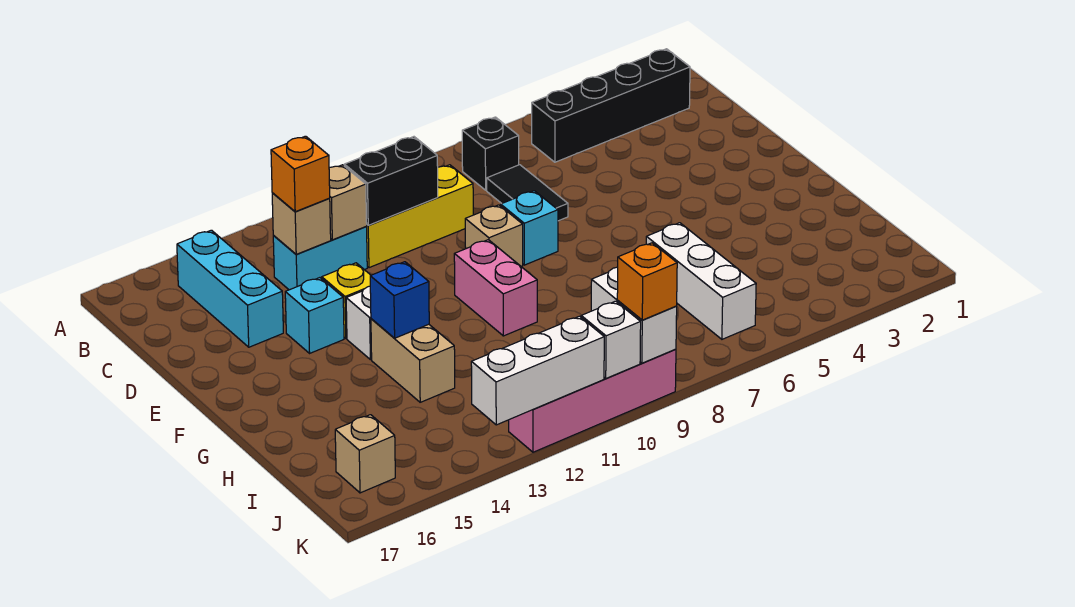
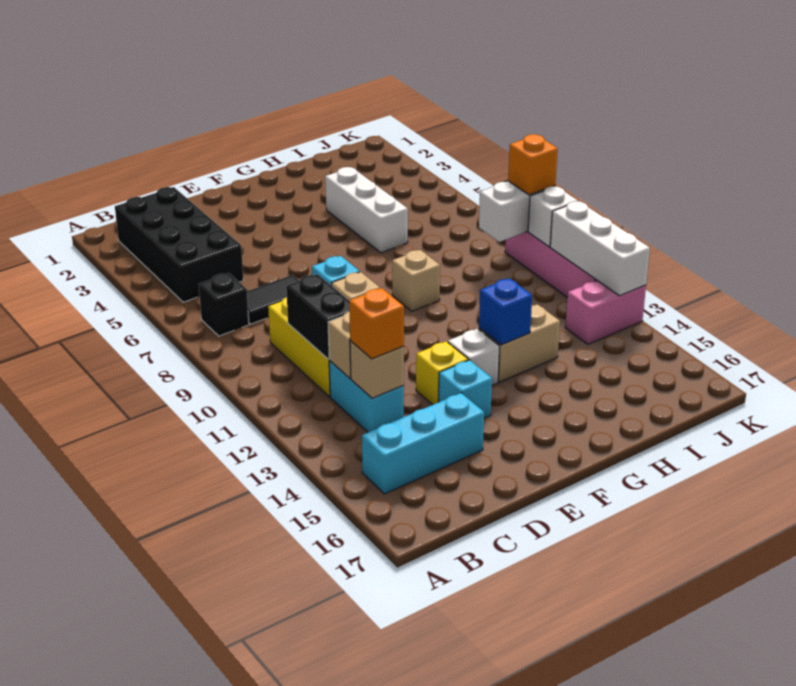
black 1x4 brick [532,49,690,162] -> black 2x4 brick [115,187,244,302]
pink 1x2 brick [454,240,537,336] -> pink 1x2 brick moved to [565,280,646,344]
white 1x3 brick [646,223,756,339] -> white 1x3 brick turned to [325,167,408,253]
tan 1x1 brick [335,415,395,493] -> tan 1x1 brick moved to [392,250,440,311]

